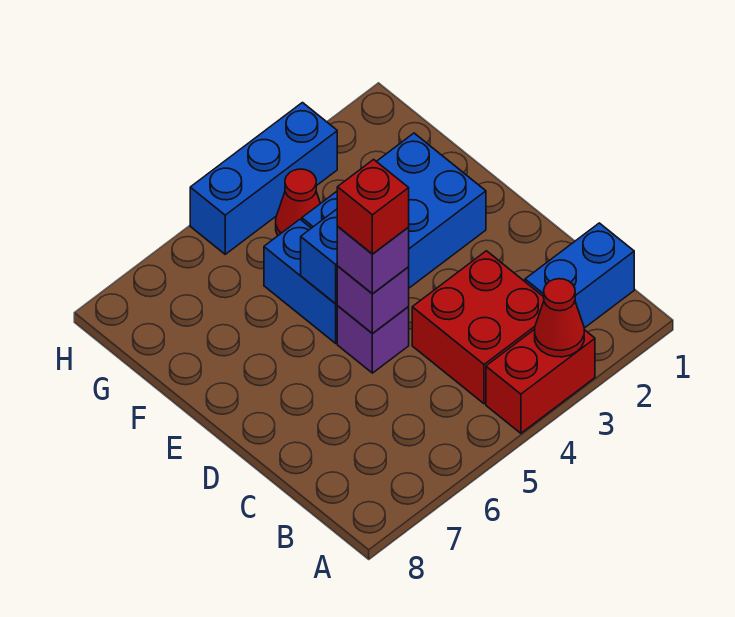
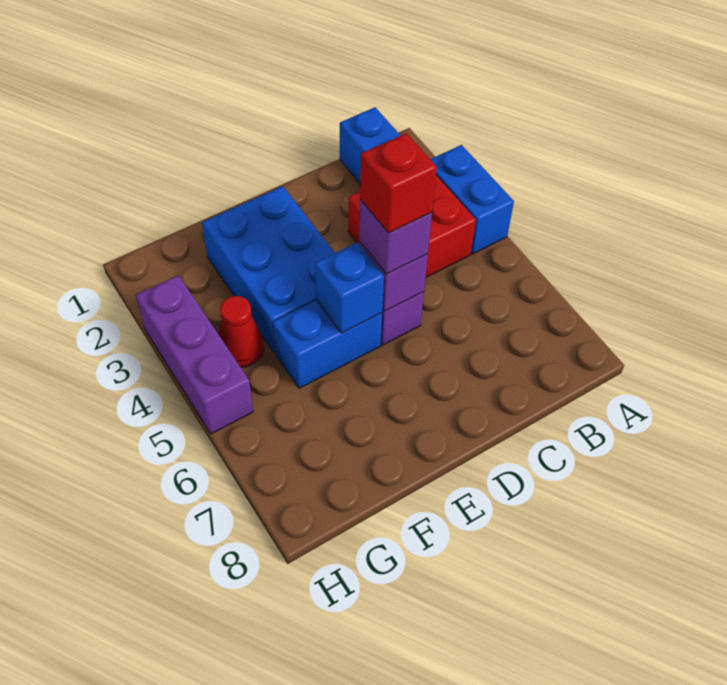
red 1x2 brick [486,329,595,433] -> blue 1x2 brick [430,145,514,254]
red 1x1 cone [535,279,584,357] -> none
blue 1x3 brick [190,103,337,254] -> purple 1x3 brick [136,275,253,434]

